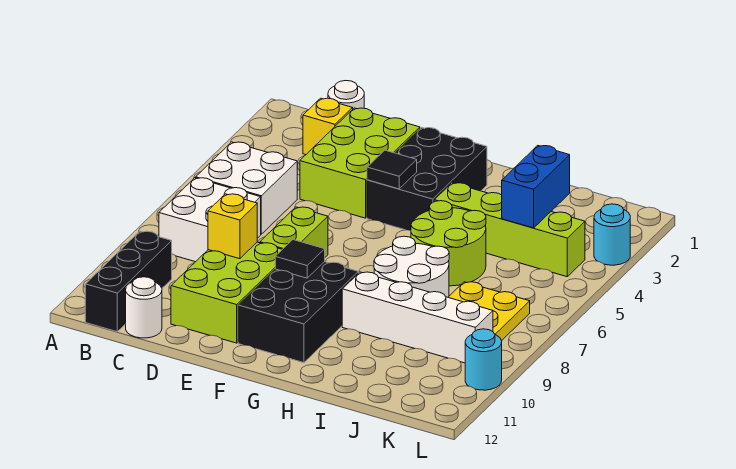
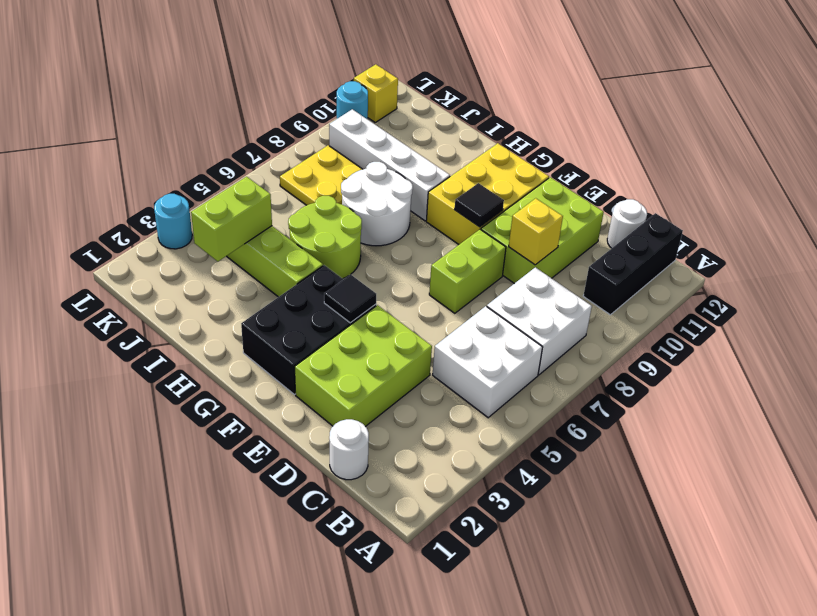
yellow 1x1 brick [303,98,353,155] -> yellow 1x1 brick moved to [354,64,398,122]
black 2x3 brick [238,262,358,363] -> yellow 2x3 brick [426,143,549,244]
blue 1x2 brick [502,146,570,228] -> lime 1x2 brick [191,177,272,261]

